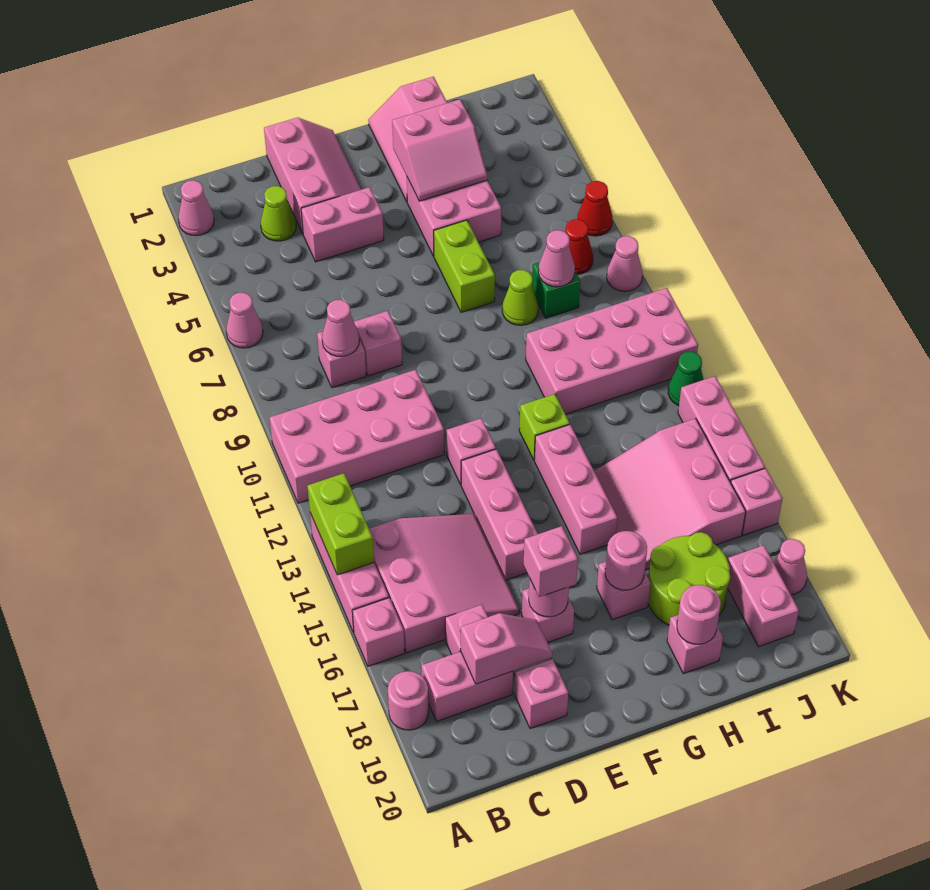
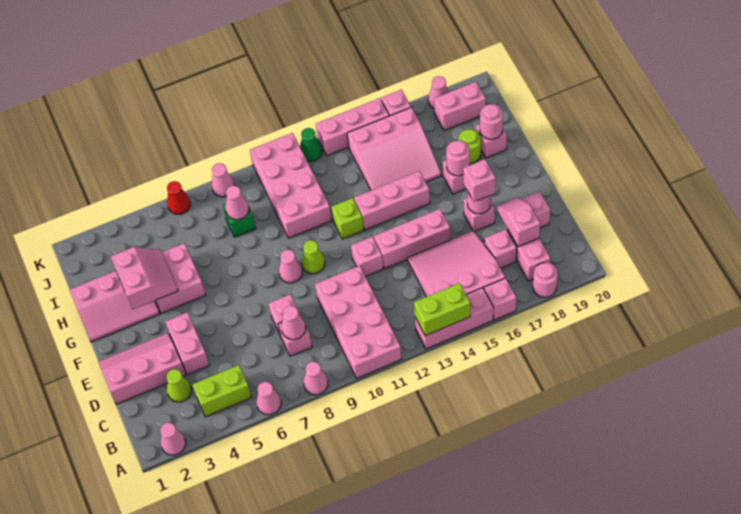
none -> pink 1x1 cone [304,362,328,395]
none -> pink 1x1 cone [279,250,302,283]
lime 1x2 brick [434,220,495,312] -> lime 1x2 brick moved to [192,365,251,417]
lime 1x1 cone [502,270,538,325] -> lime 1x1 cone moved to [301,240,325,274]
lime 2x2 round brick [648,532,730,625] -> lime 1x1 round brick [458,129,481,164]
red 1x1 cone [565,219,593,274] -> none

